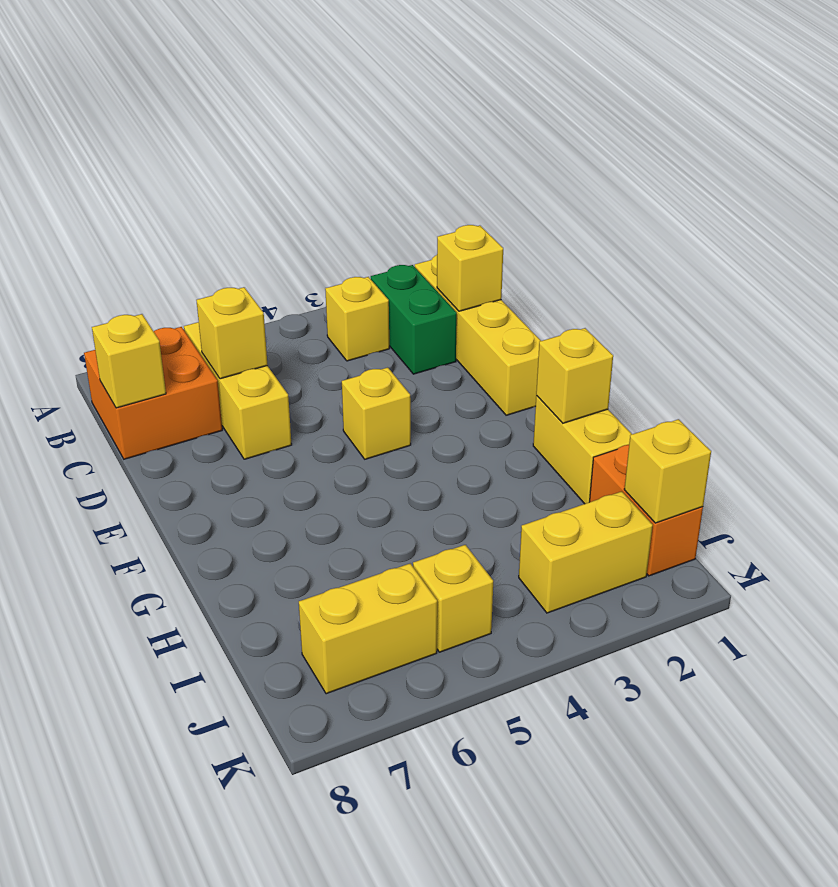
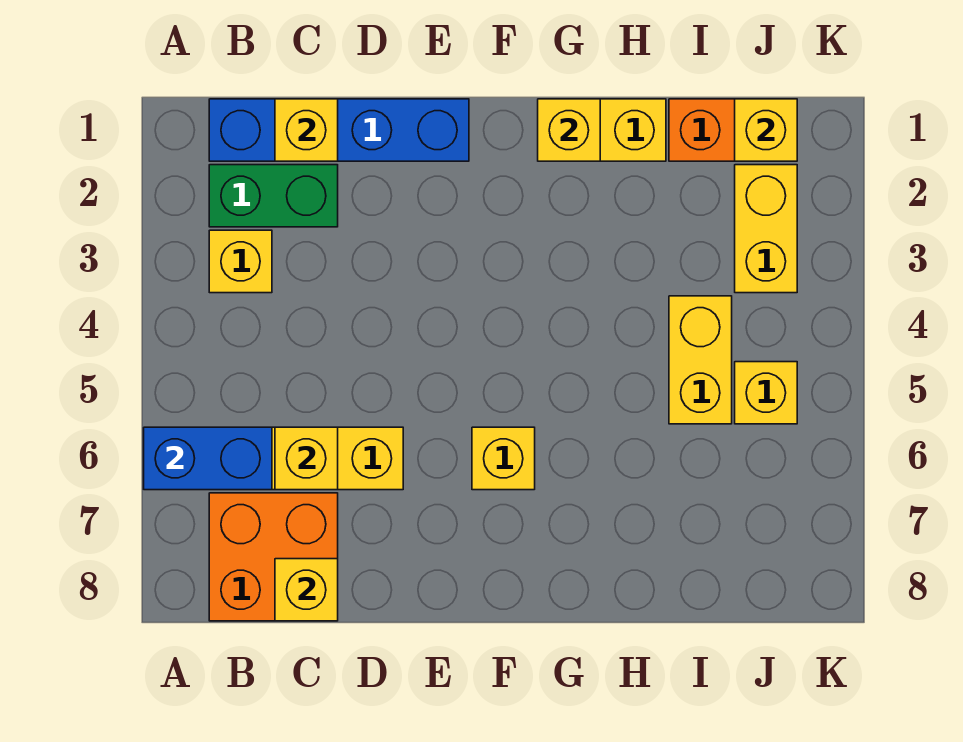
none -> blue 1x2 brick [144,427,272,490]
yellow 1x4 brick [415,255,541,415] -> blue 1x4 brick [209,99,469,161]
yellow 1x1 brick [342,367,411,459] -> yellow 1x1 brick moved to [472,427,535,490]
yellow 1x2 brick [299,563,437,694] -> yellow 1x2 brick moved to [669,296,732,424]

